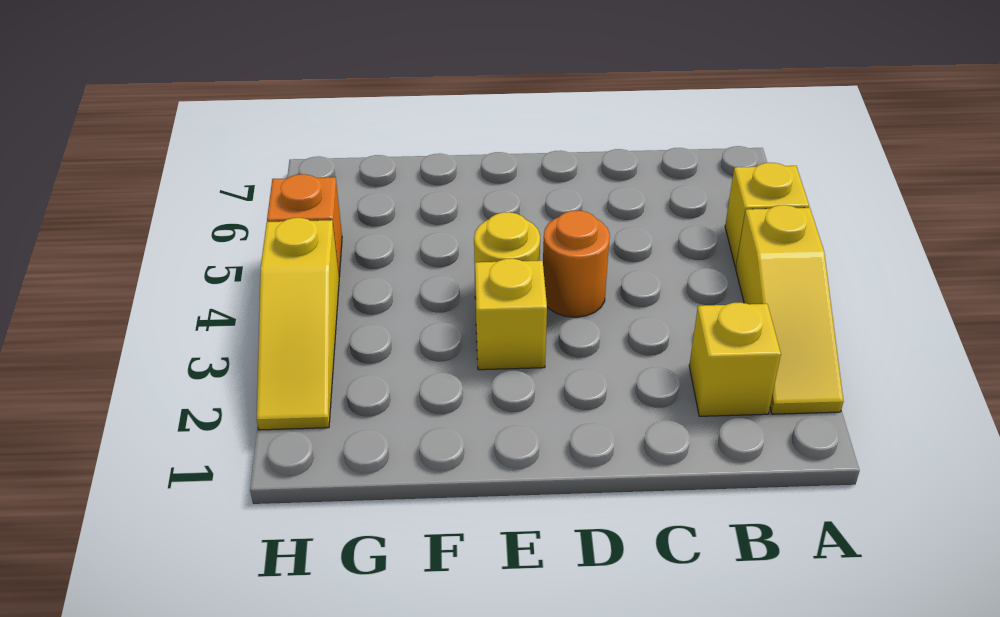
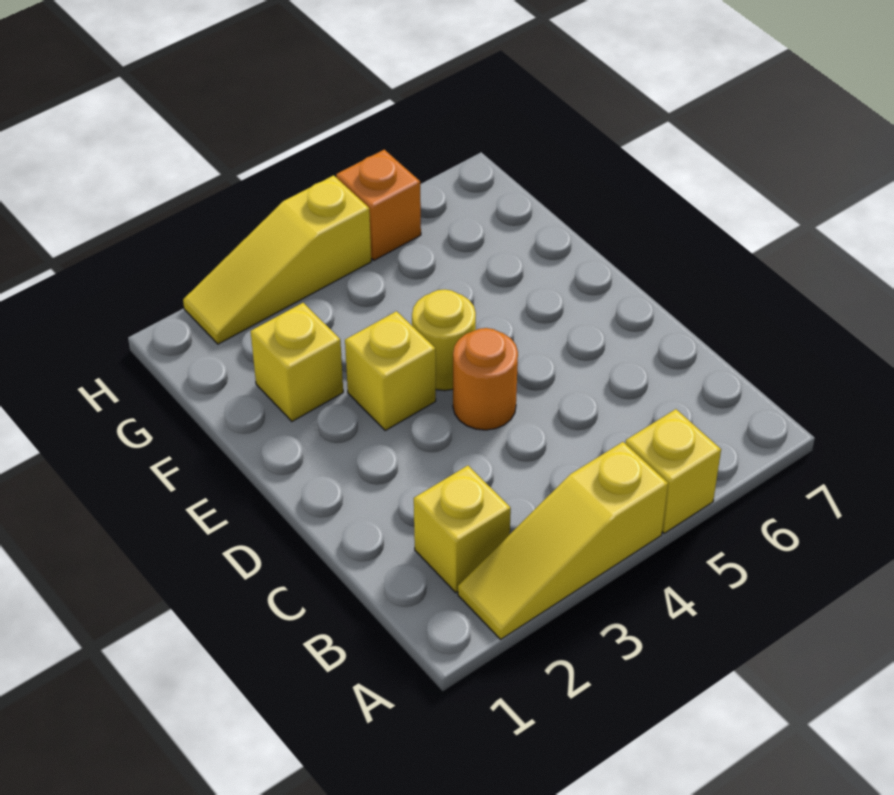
none -> yellow 1x1 brick [251,303,343,421]

